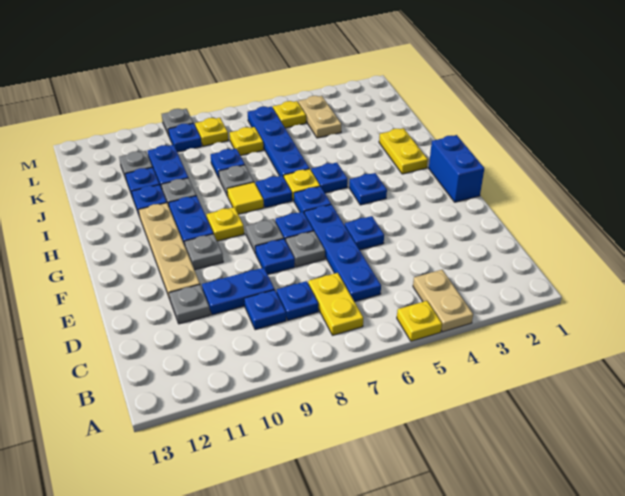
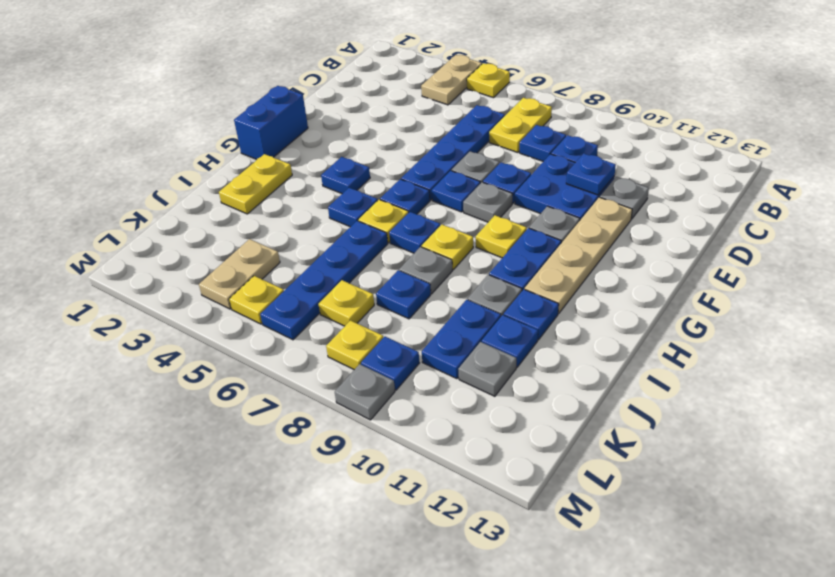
blue 1x2 plate [202,268,275,315] -> blue 2x2 plate [515,154,614,220]
blue 1x1 plate [345,216,384,250] -> blue 1x1 plate moved to [566,153,616,195]
yellow 1x1 tile [227,182,264,214] -> yellow 1x1 plate [422,225,473,270]

